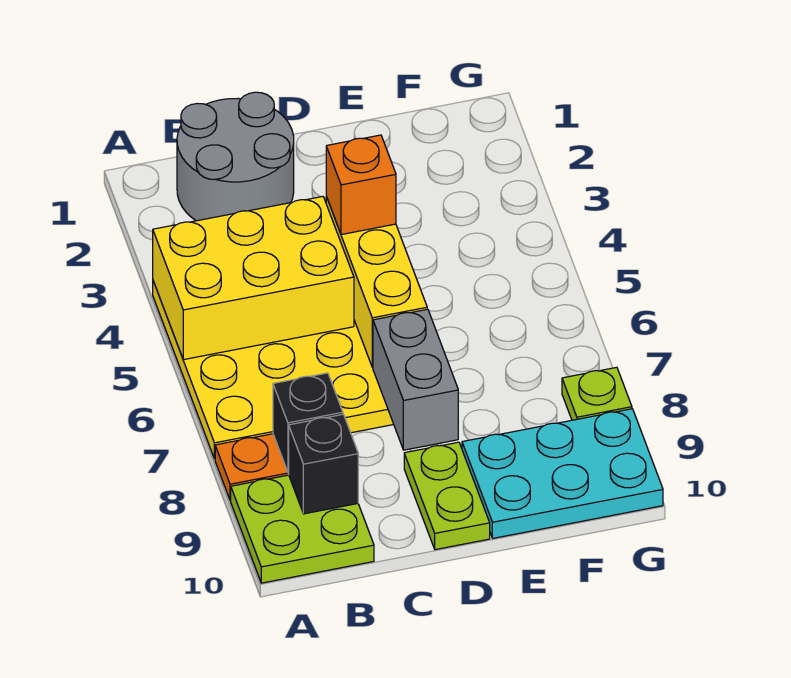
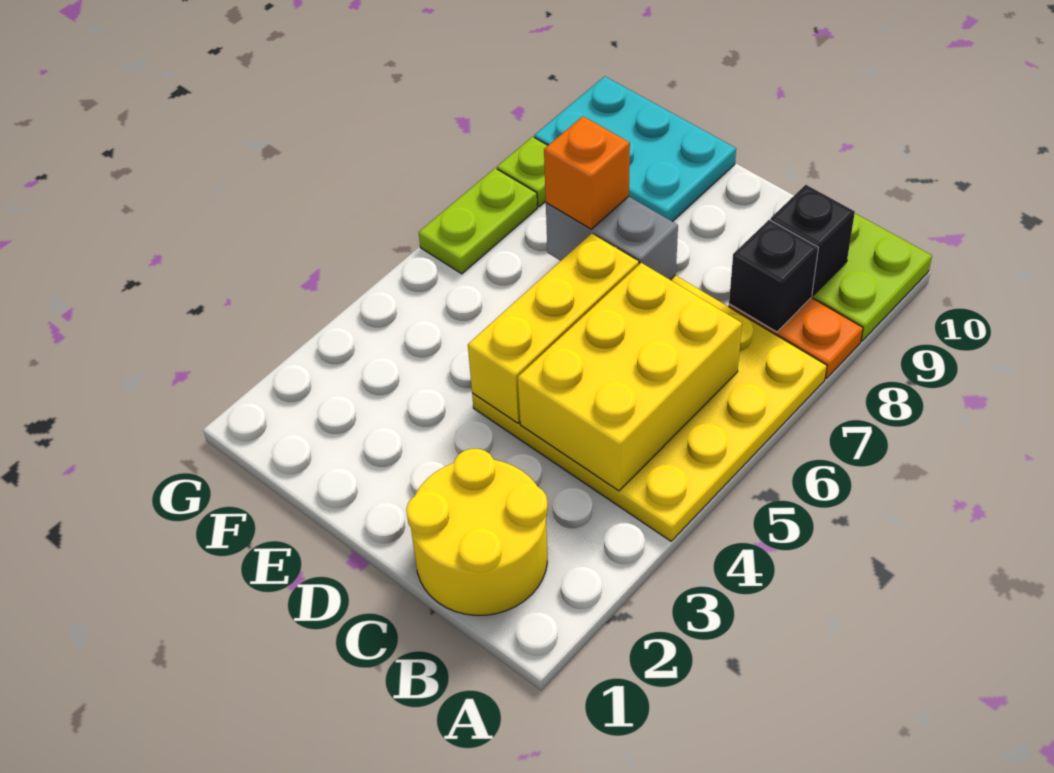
yellow 2x3 brick [153,197,354,360] -> yellow 2x3 brick turned to [518,263,742,491]
grey 2x2 round brick [177,92,294,221] -> yellow 2x2 round brick [406,449,548,615]
orange 1x1 brick [326,135,396,235] -> orange 1x1 brick moved to [544,116,630,229]
grey 1x2 brick [373,309,458,450] -> grey 1x2 brick turned to [546,196,678,280]
lime 1x2 plate [404,442,490,550] -> lime 1x2 plate moved to [419,168,537,274]

